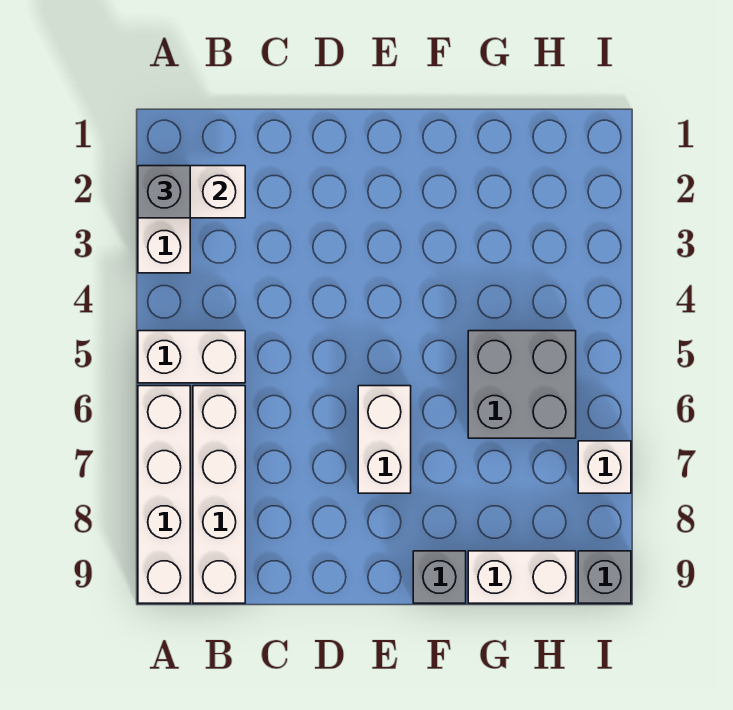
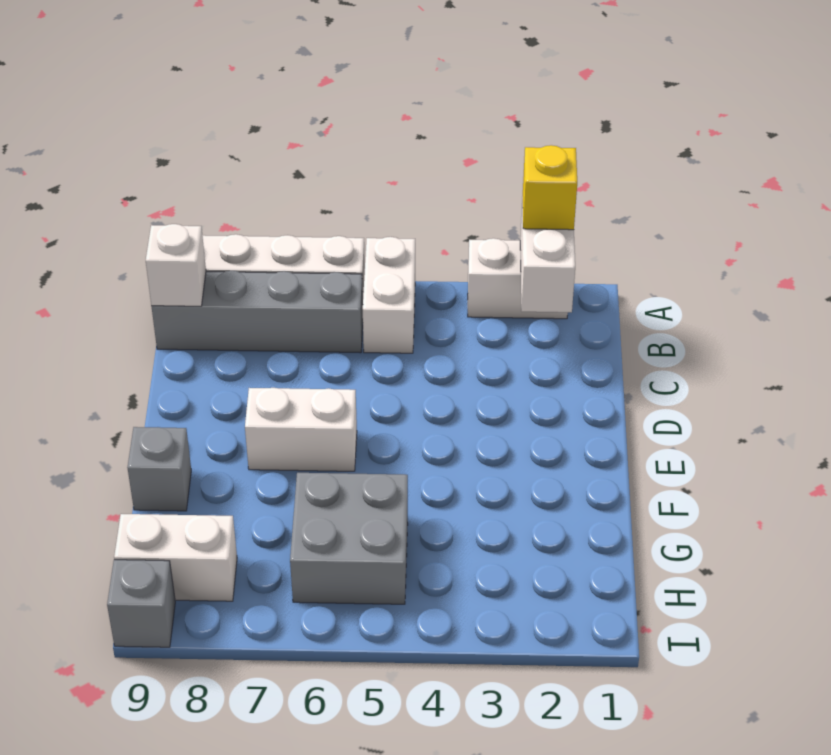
grey 1x1 brick [138,166,190,218] -> yellow 1x1 brick [523,145,577,230]
white 1x4 brick [193,386,245,603] -> grey 1x4 brick [151,271,363,353]
white 1x2 brick [468,551,576,603] -> white 1x2 brick turned to [114,514,237,601]
white 1x1 brick [578,441,631,493] -> white 1x1 brick moved to [146,224,206,306]

